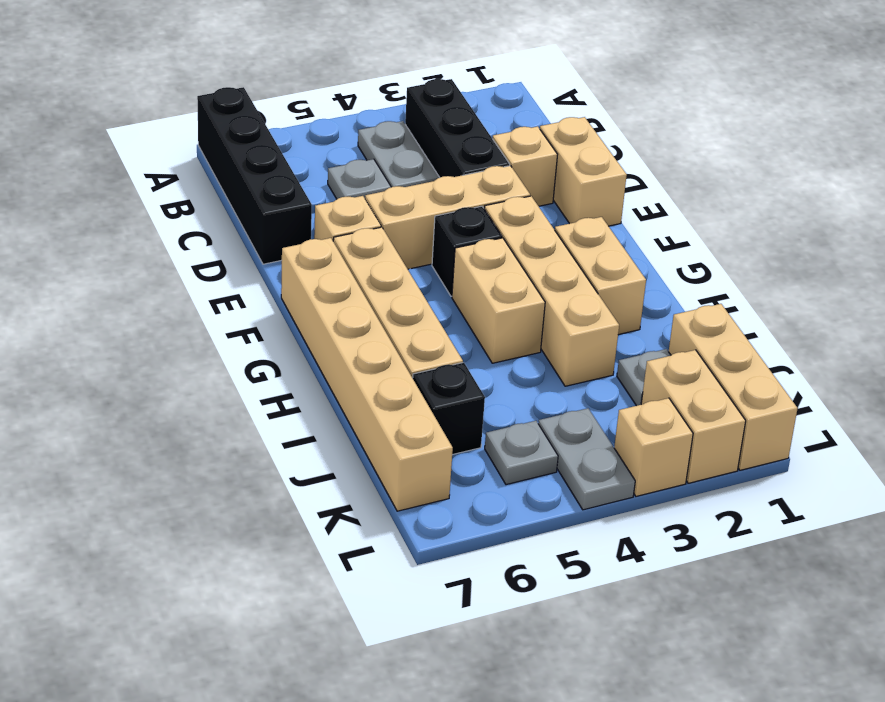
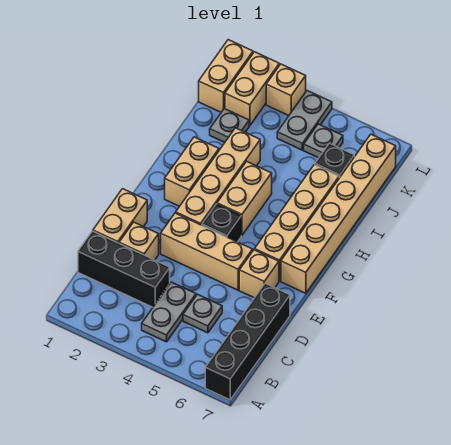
black 1x3 brick [405,79,510,178] -> black 1x3 brick turned to [78,231,170,307]
tan 1x3 brick [669,304,798,470] -> tan 1x2 brick [199,40,253,112]

